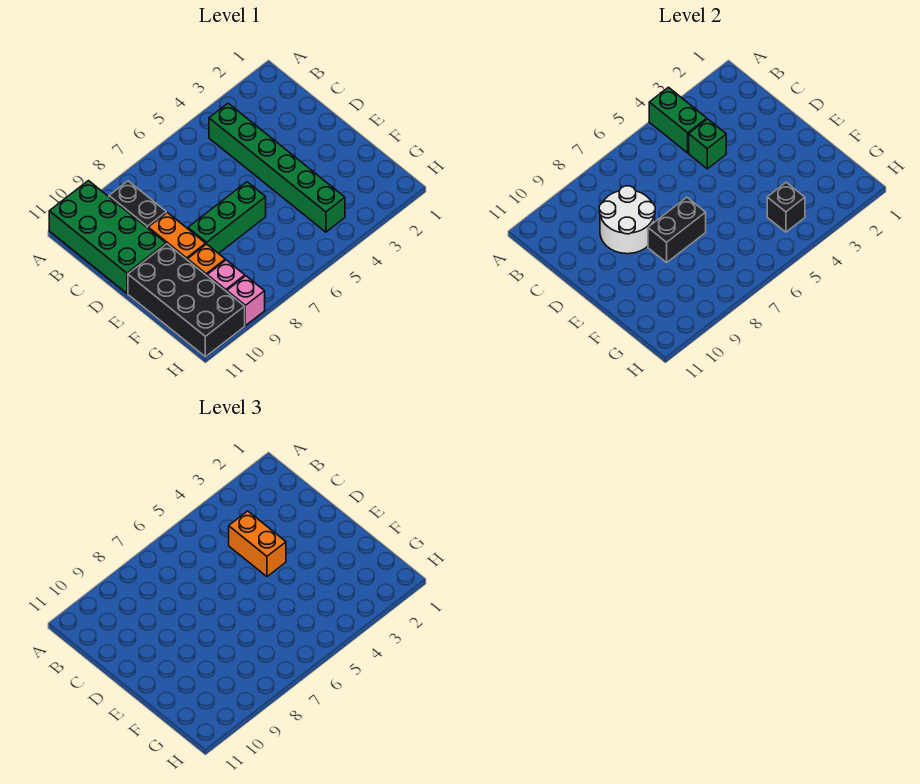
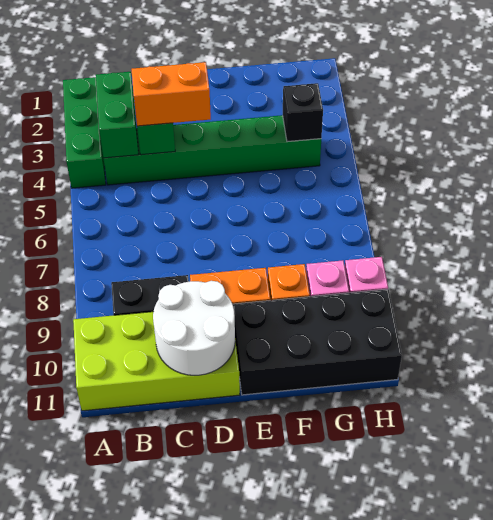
green 1x2 brick [649,87,707,153] -> green 1x2 brick turned to [96,72,138,158]
green 2x4 brick [49,181,166,293] -> lime 2x4 brick [73,312,240,411]
white 2x2 round brick [599,186,655,254] -> white 2x2 round brick moved to [153,281,235,375]
green 1x3 brick [188,182,266,254] -> green 1x3 brick moved to [63,77,106,188]
black 1x2 brick [648,197,706,263] -> none

